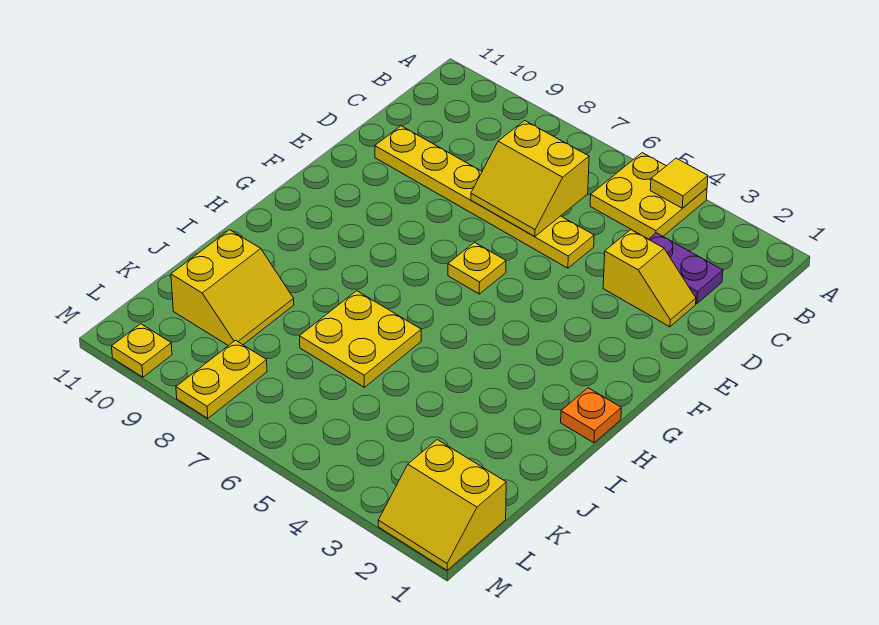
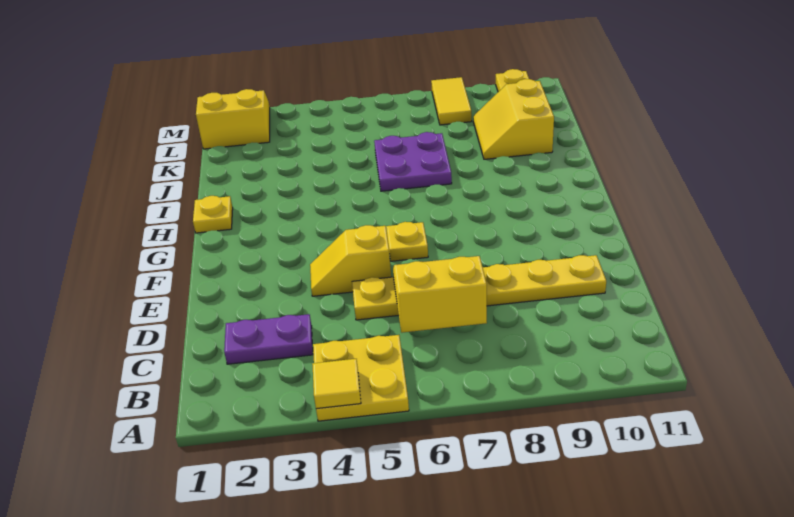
yellow 1x2 slope [603,230,696,327] -> yellow 1x2 slope moved to [310,225,391,296]
orange 1x1 plate [561,388,621,443] -> yellow 1x1 plate [193,196,233,233]
yellow 2x2 plate [300,291,421,387] -> purple 2x2 plate [374,132,452,191]
yellow 1x2 plate [176,340,267,418] -> yellow 1x2 tile [431,77,472,125]

